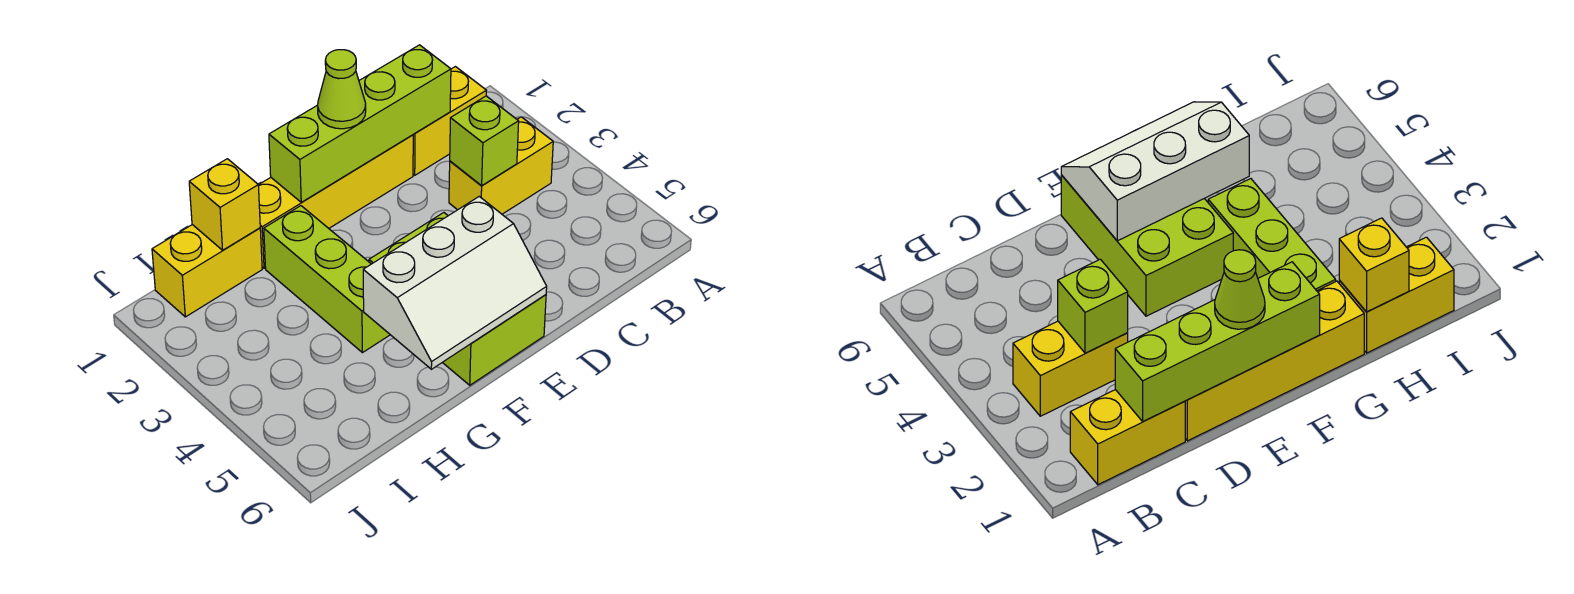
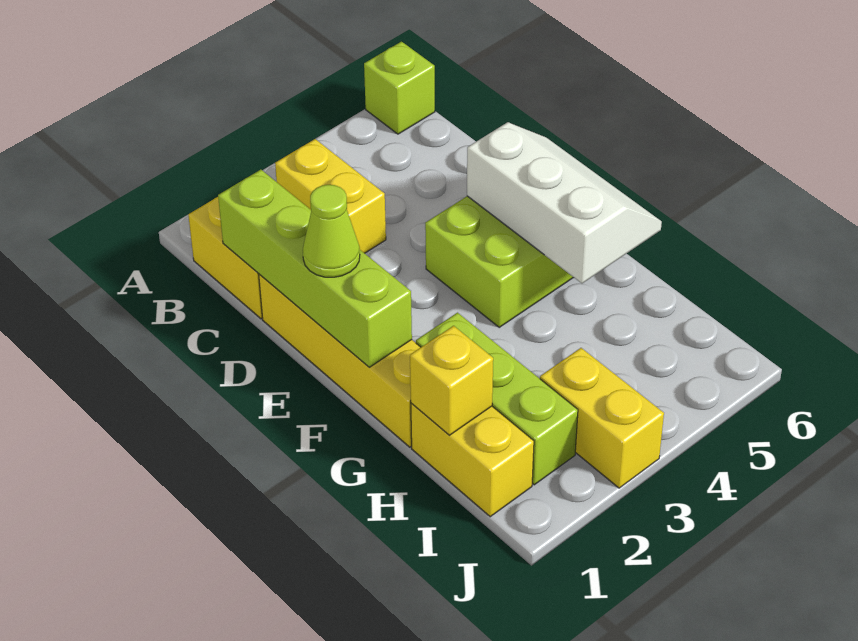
lime 1x1 brick [450,96,519,186] -> lime 1x1 brick moved to [364,42,435,134]
lime 1x3 brick [264,206,390,353] -> lime 1x3 brick turned to [416,313,578,485]
none -> yellow 1x2 brick [540,348,664,488]

